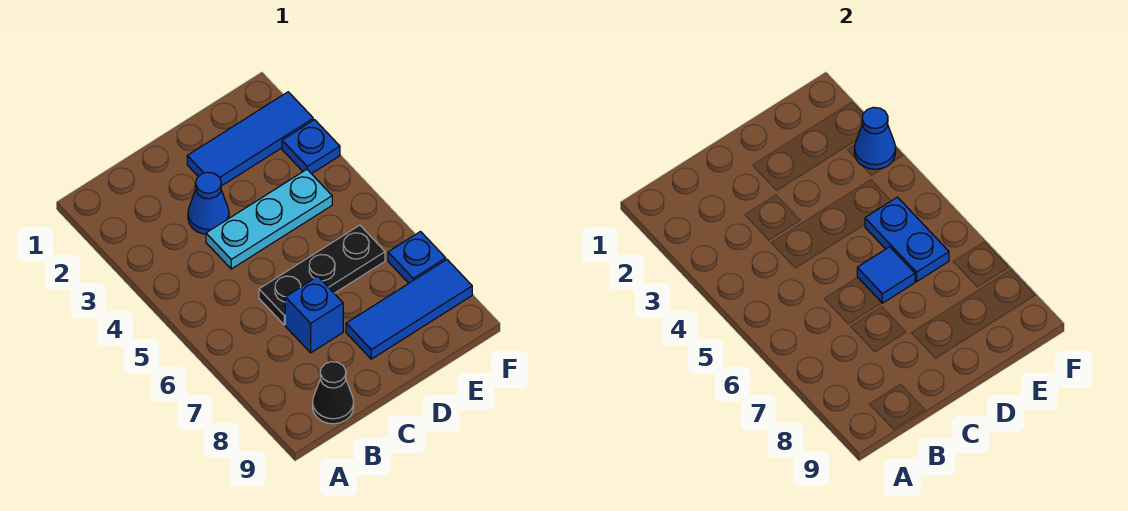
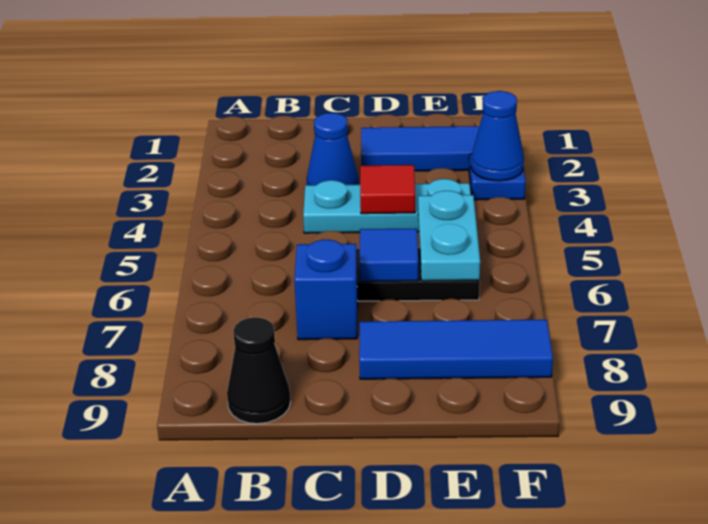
none -> red 1x1 tile [360,165,415,214]
blue 1x2 plate [865,197,949,281] -> cyan 1x2 plate [418,191,480,281]
blue 1x1 plate [388,232,446,283] -> none

